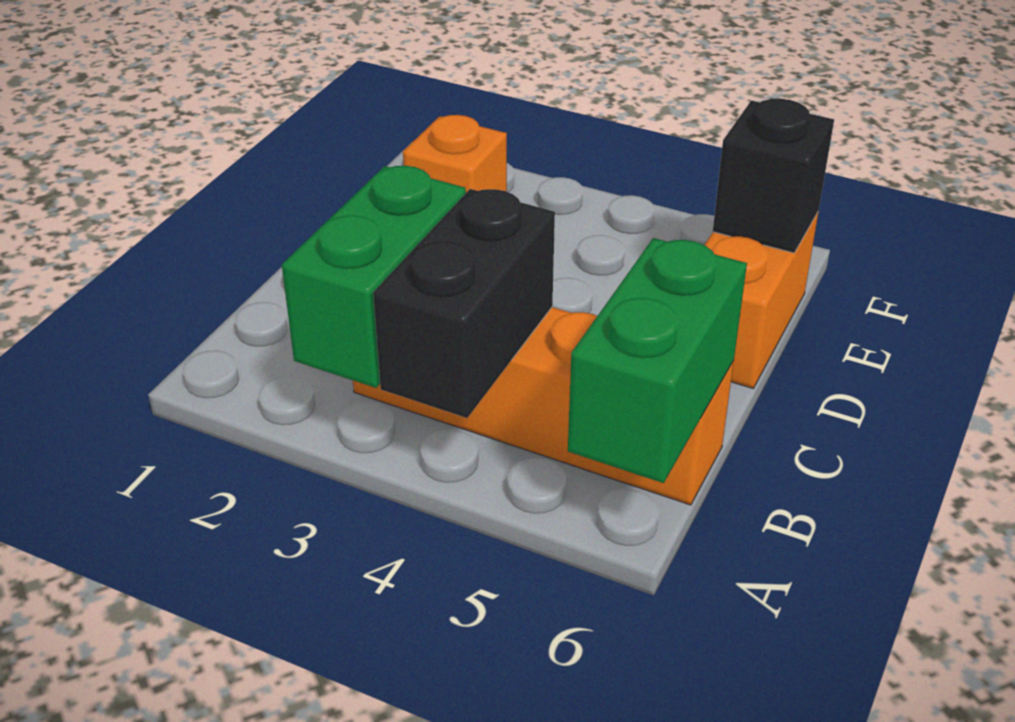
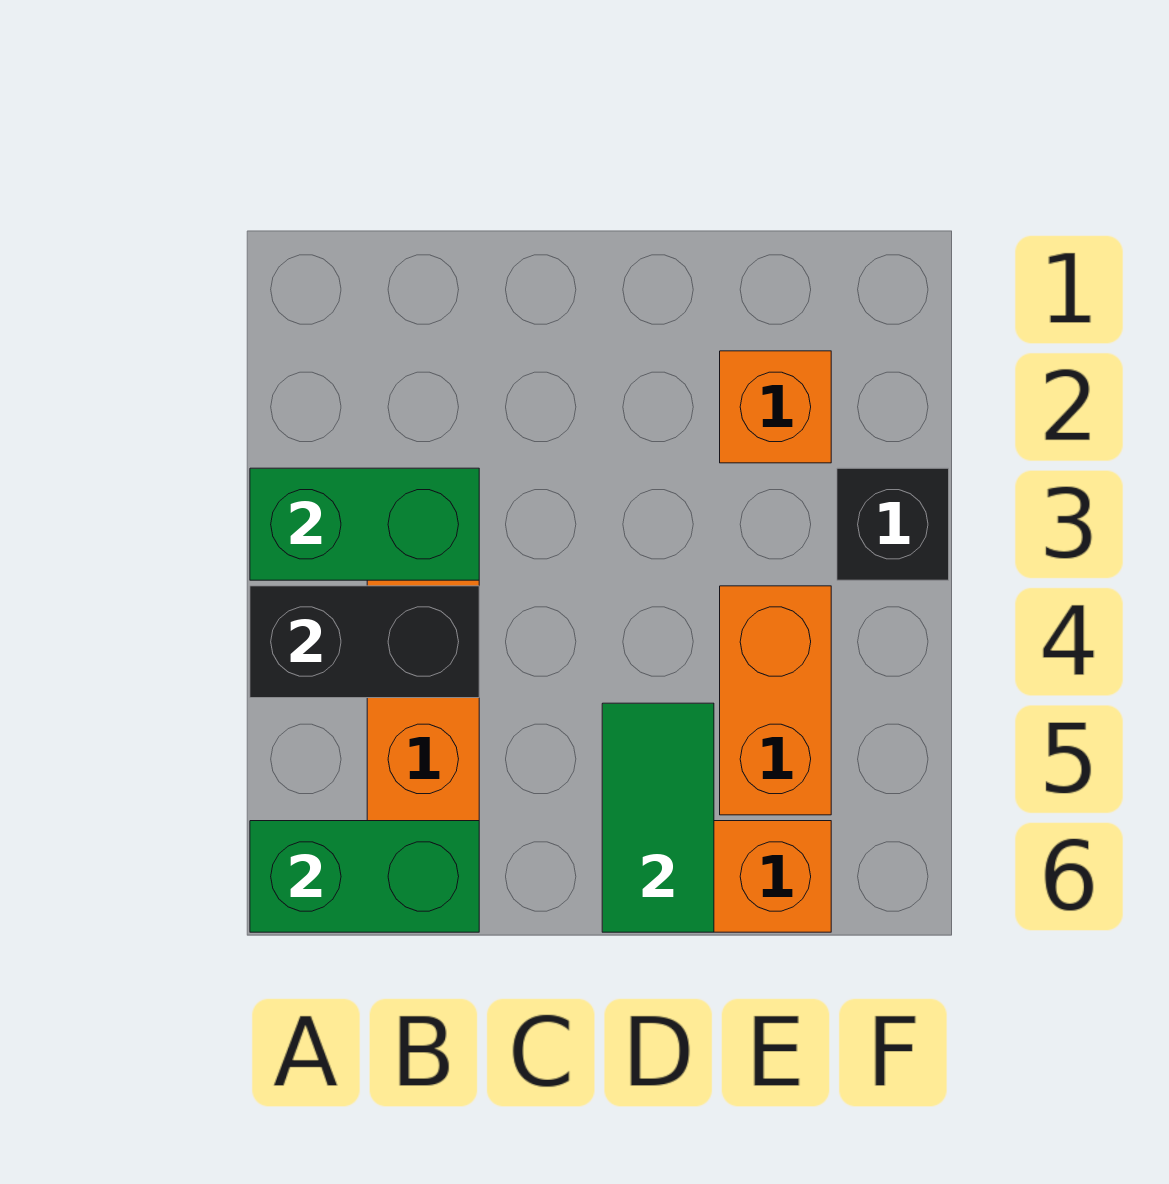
none -> green 1x2 tile [602,703,714,932]
none -> orange 1x2 brick [720,586,831,815]
black 1x1 brick [713,99,834,253] -> black 1x1 brick moved to [837,468,949,580]

